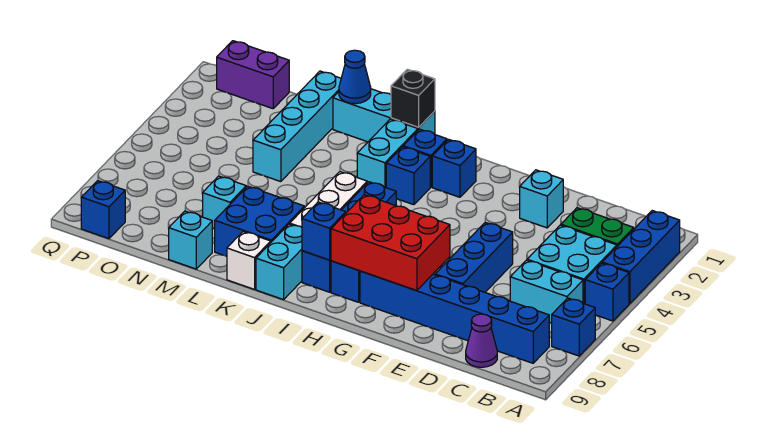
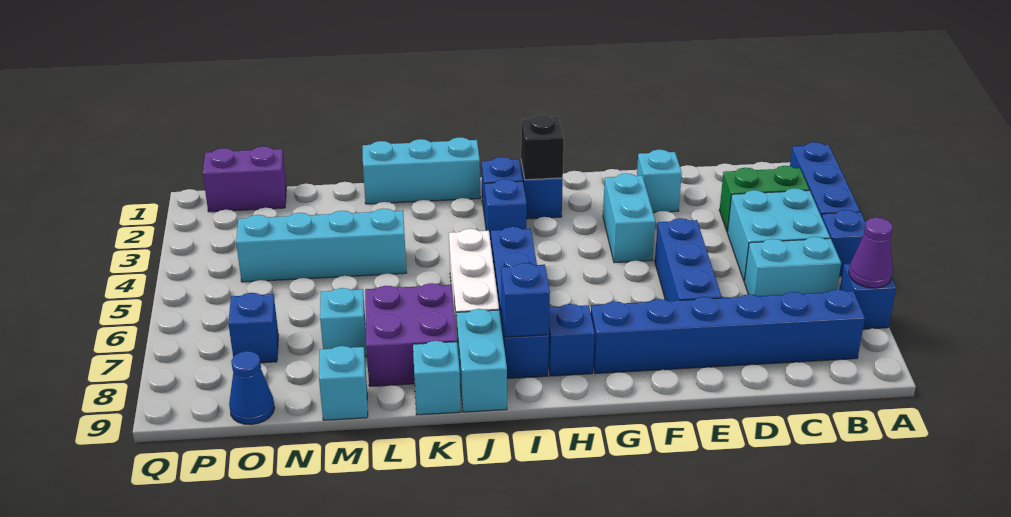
purple 1x1 cone [466,314,497,367] -> purple 1x1 cone moved to [849,218,893,288]
red 2x3 brick [331,195,450,291] -> none
black 1x1 brick [391,69,435,127] -> black 1x1 brick moved to [521,114,564,180]
cyan 1x2 brick [357,119,418,188] -> cyan 1x2 brick moved to [603,173,655,263]
blue 2x2 brick [215,186,304,256] -> purple 2x2 brick [365,283,457,386]
white 1x1 brick [227,232,271,289] -> cyan 1x1 brick [413,341,461,415]
blue 1x1 cone [339,50,371,104] -> blue 1x1 cone moved to [229,351,275,425]
cyan 1x4 brick [253,71,341,182] -> cyan 1x4 brick turned to [236,208,406,282]
blue 1x1 brick [81,181,125,239] -> blue 1x1 brick moved to [228,293,279,363]

